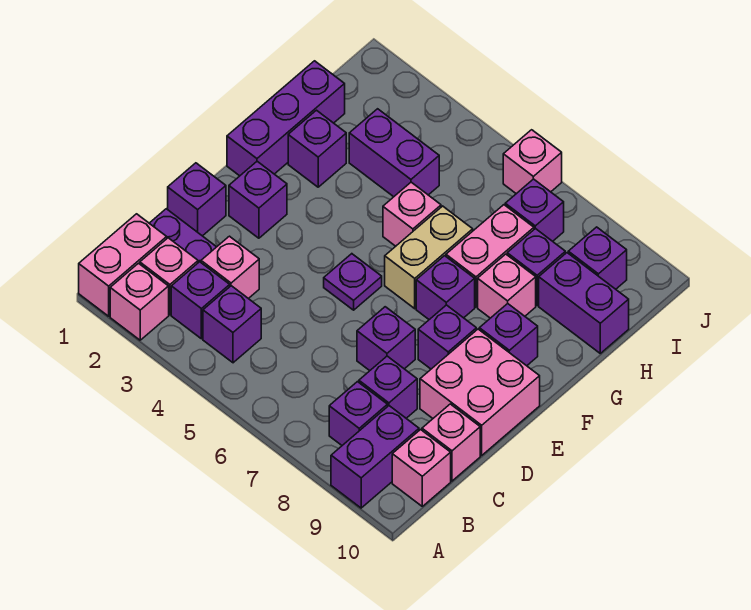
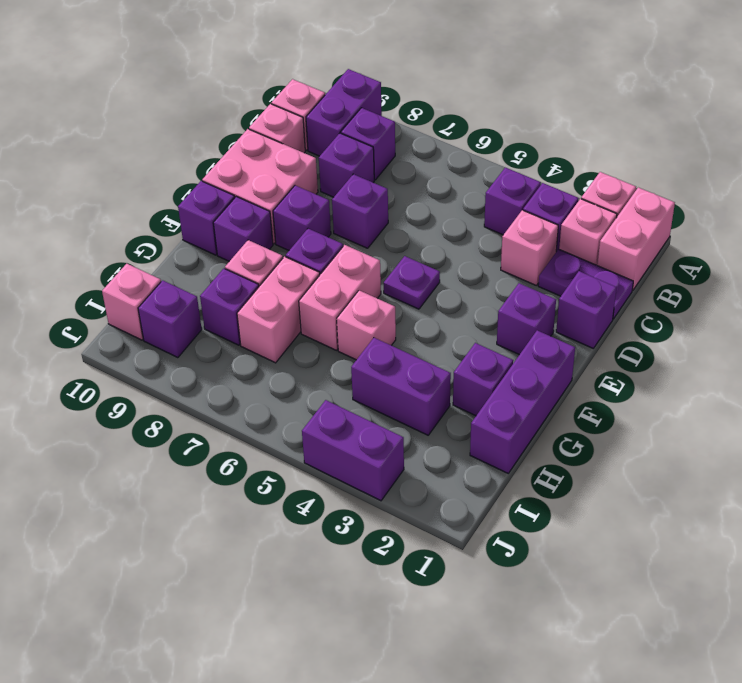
tan 1x2 brick [385,206,473,309] -> pink 1x2 brick [299,245,381,350]
purple 1x2 brick [539,253,629,353] -> purple 1x2 brick moved to [302,400,404,501]
purple 1x1 brick [505,179,564,241] -> purple 1x1 brick moved to [178,181,235,255]
pink 1x1 brick [503,130,562,194] -> pink 1x1 brick moved to [102,264,161,340]

